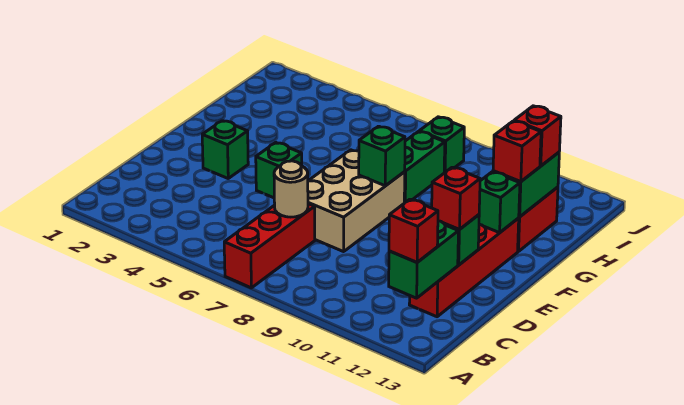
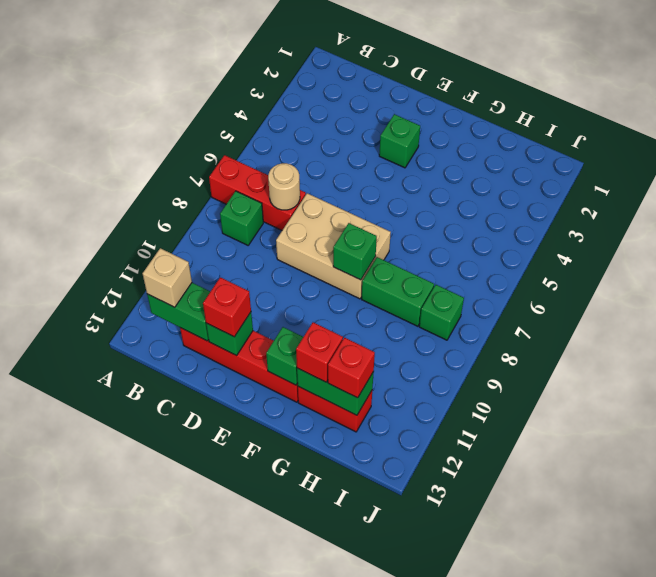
red 1x1 brick [389,199,438,262] -> tan 1x1 brick [143,248,192,307]
green 1x1 brick [256,143,302,198] -> green 1x1 brick moved to [220,191,263,245]

